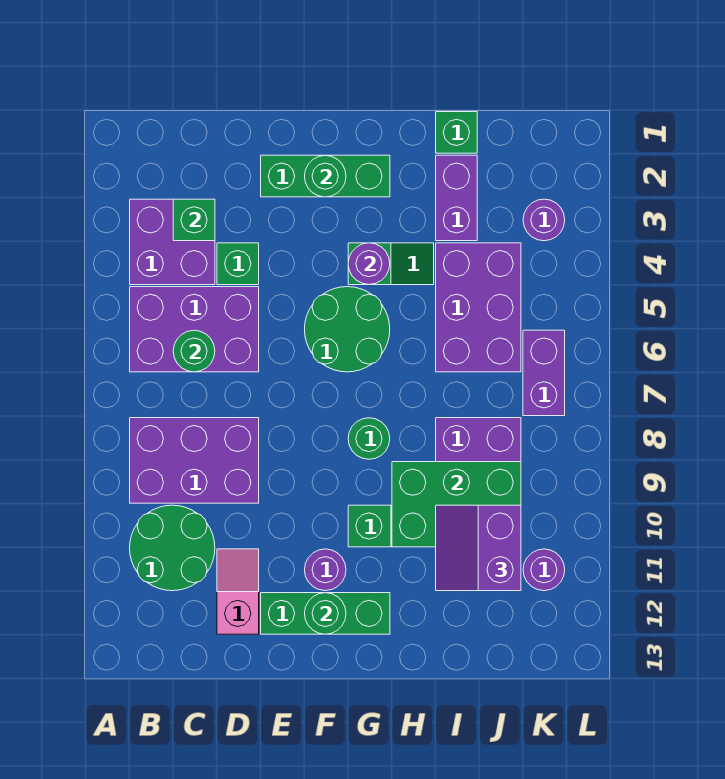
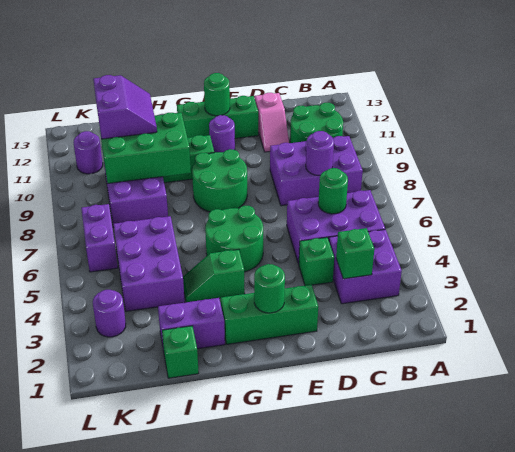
purple 1x1 round brick [348,243,390,285] -> purple 1x1 round brick moved to [306,131,334,176]
green 1x1 round brick [348,418,390,459] -> green 2x2 round brick [192,149,247,212]
purple 1x2 brick [436,155,477,241] -> purple 1x2 brick turned to [158,298,225,351]

